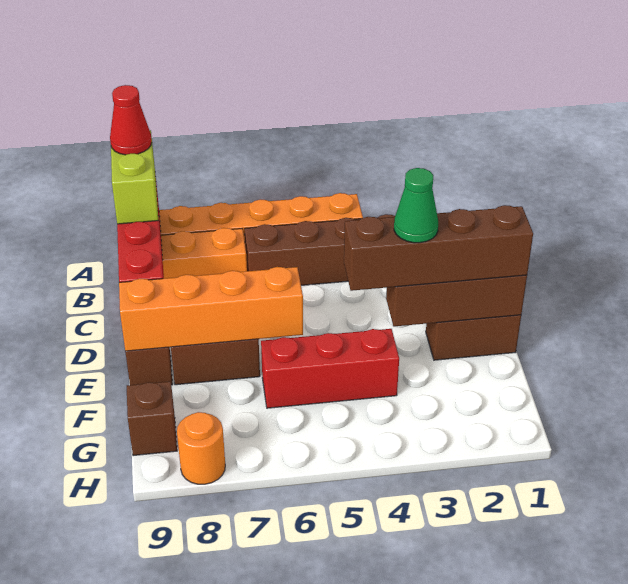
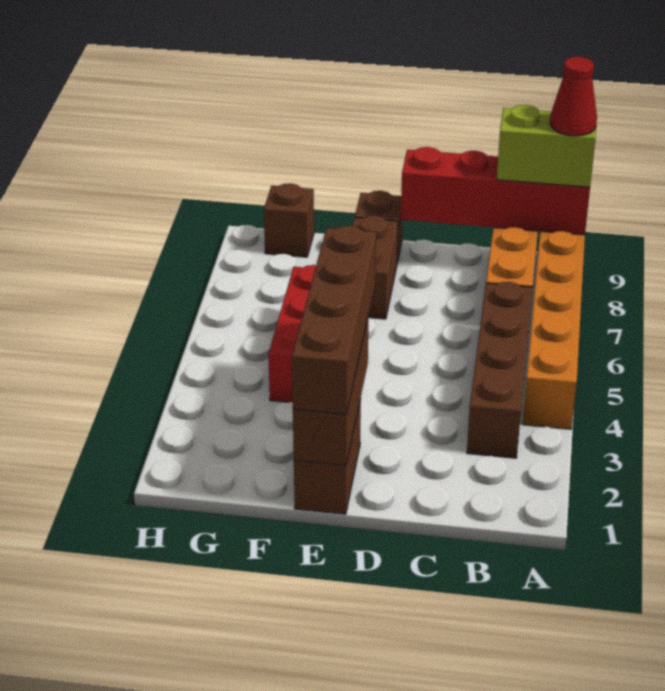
green 1x1 cone [394,168,438,243] -> none
orange 1x4 brick [119,267,303,351] -> none
orange 1x1 round brick [177,412,225,484] -> none

